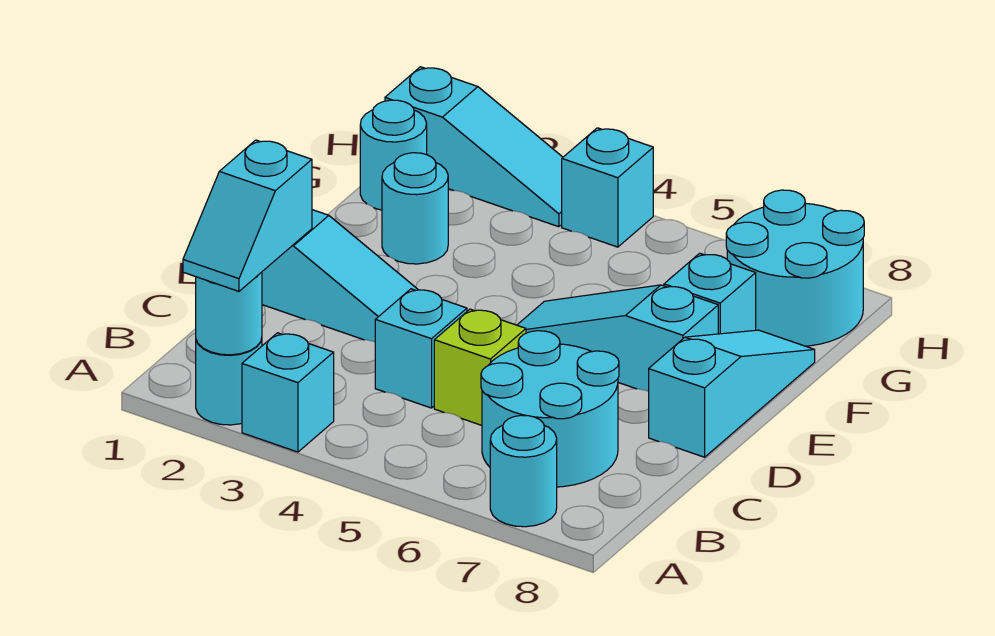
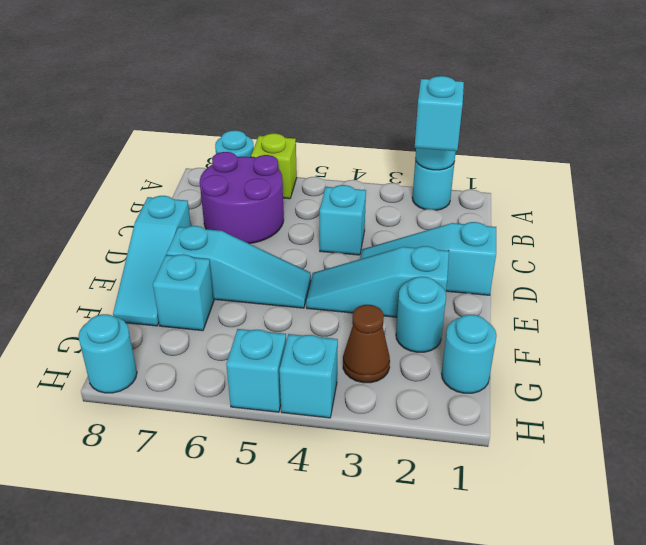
cyan 1x1 brick [242,333,334,452] -> cyan 1x1 brick moved to [226,329,286,412]
cyan 2x2 round brick [481,331,619,487] -> purple 2x2 round brick [200,152,284,244]
lime 1x1 brick [434,309,526,425] -> lime 1x1 brick moved to [251,133,297,199]
none -> brown 1x1 cone [343,305,390,383]
cyan 2x2 round brick [726,190,864,346] -> cyan 1x1 round brick [78,314,137,393]
cyan 1x3 slope [385,67,563,227] -> cyan 1x3 slope moved to [306,246,449,317]

